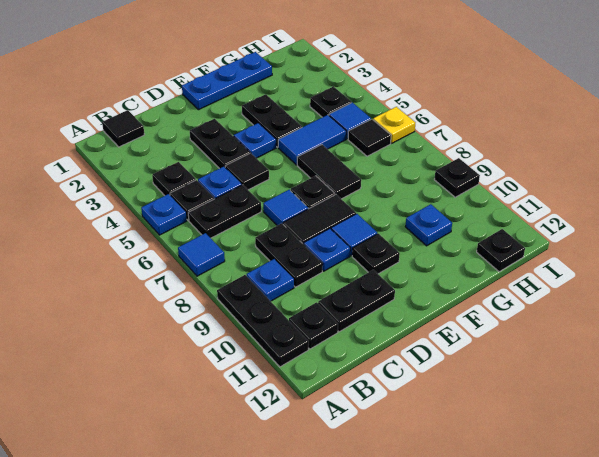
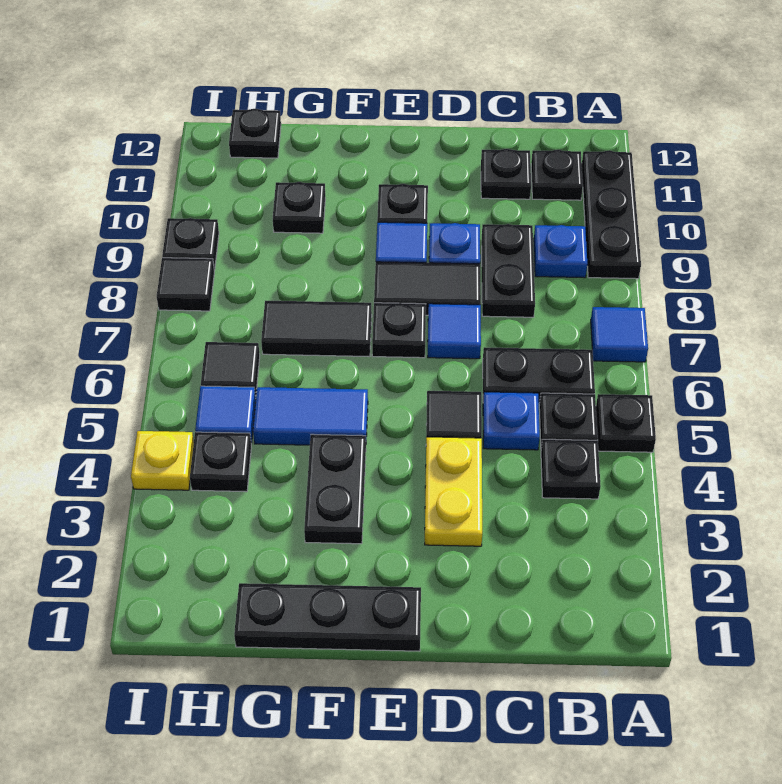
blue 1x1 plate [141,194,187,235] -> black 1x1 plate [596,394,656,452]
black 1x1 tile [102,110,145,147] -> black 1x1 tile moved to [157,258,214,311]
black 1x2 plate [318,270,395,332] -> black 1x1 plate [481,149,531,199]
black 1x2 plate [190,119,250,169] -> yellow 1x2 plate [425,437,482,546]
blue 1x3 plate [182,52,272,110] -> black 1x3 plate [234,583,421,651]
blue 1x1 plate [234,123,276,158] -> none
black 1x2 tile [297,145,361,199] -> black 1x2 tile turned to [261,301,372,357]
blue 1x1 plate [405,204,452,246] -> black 1x1 plate [273,182,325,233]
yellow 1x1 plate [373,107,415,143] -> yellow 1x1 plate moved to [131,431,194,490]

